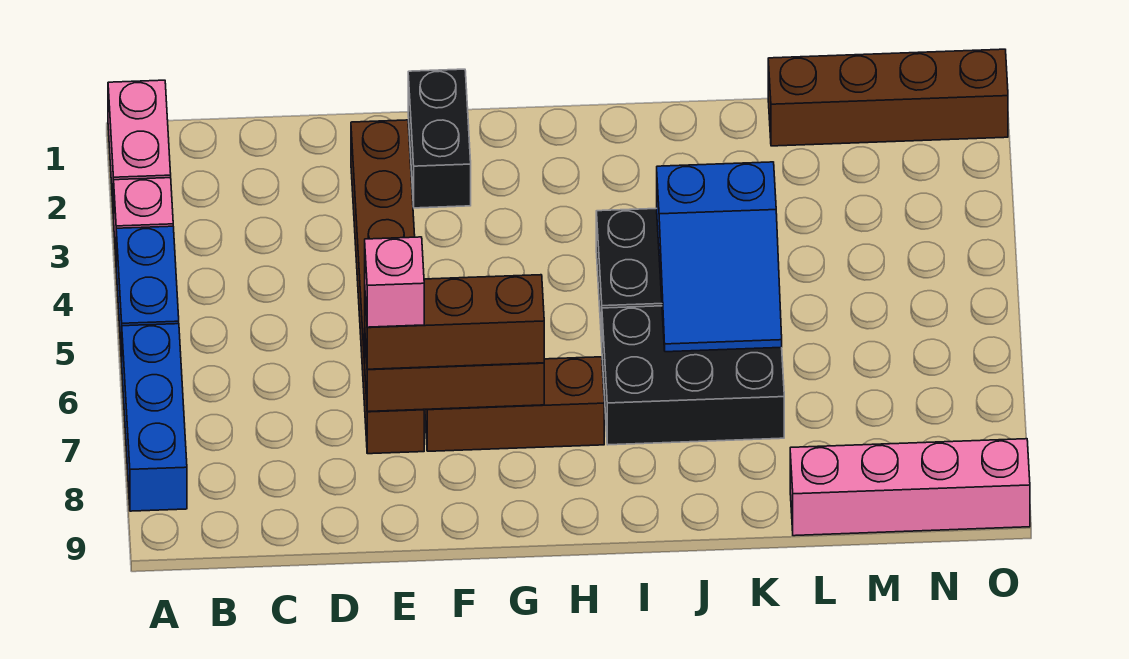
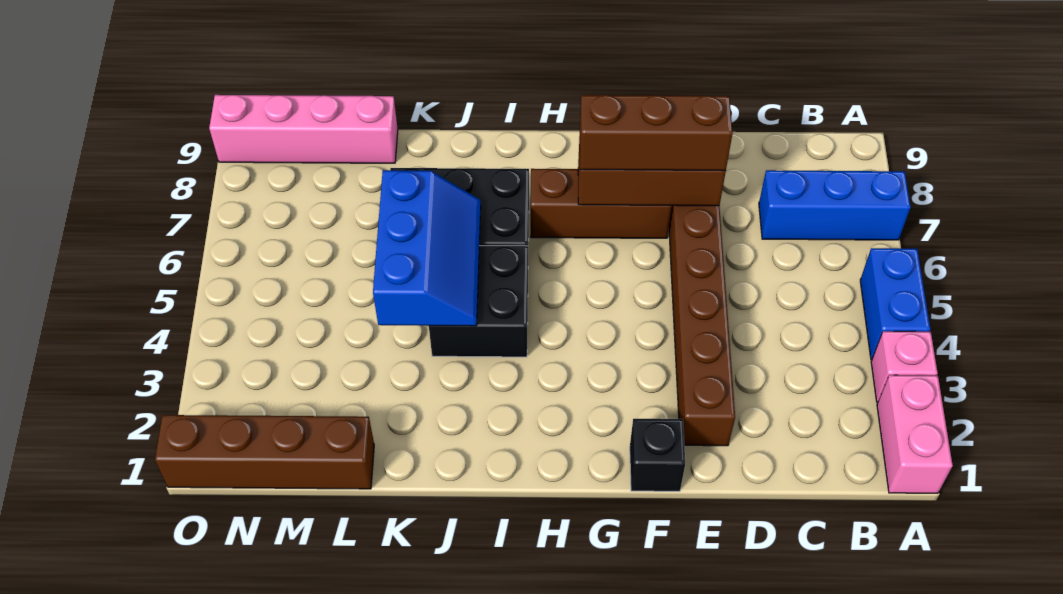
blue 1x3 brick [122,324,187,511] -> blue 1x3 brick turned to [759,170,911,240]
pink 1x1 brick [365,237,424,327] -> none
black 1x2 brick [408,69,471,208] -> black 1x1 brick [630,419,685,491]
blue 2x3 slope [657,162,782,352] -> blue 2x3 slope turned to [373,170,481,326]

